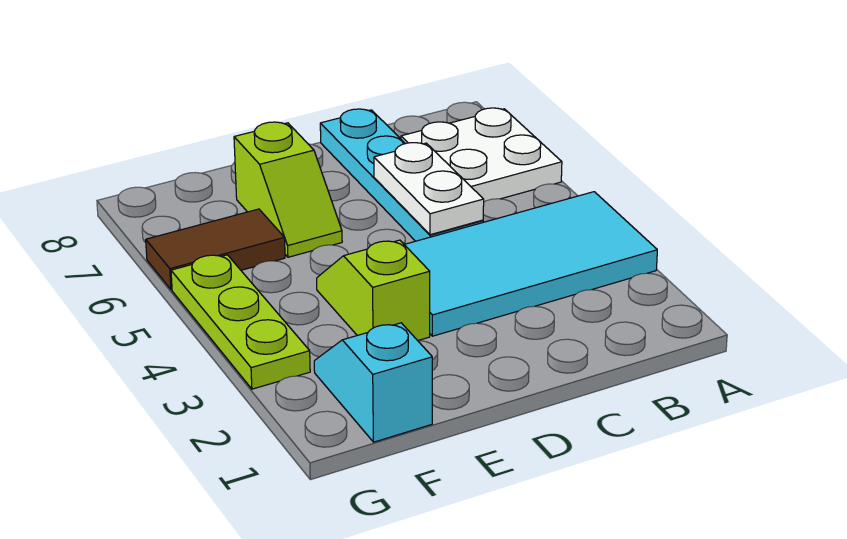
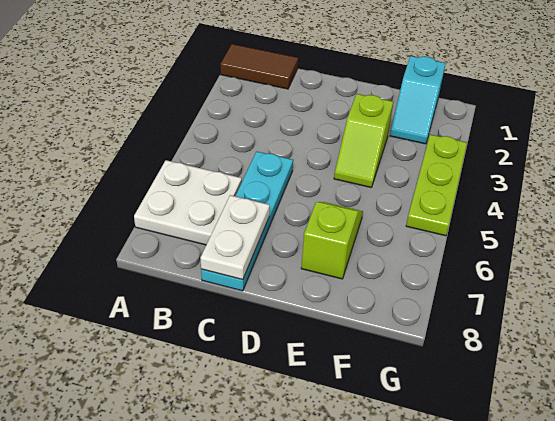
cyan 2x4 tile [404,192,657,336] -> none
white 1x2 plate [374,143,484,235] -> white 1x2 plate moved to [200,195,270,280]
brown 1x2 tile [146,209,285,290] -> brown 1x2 tile moved to [221,44,298,89]

